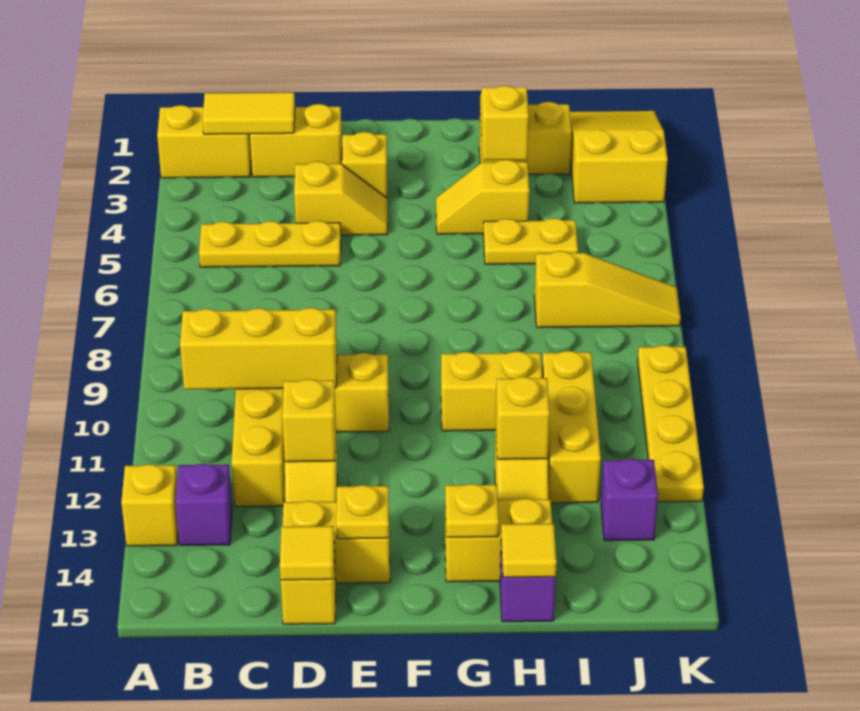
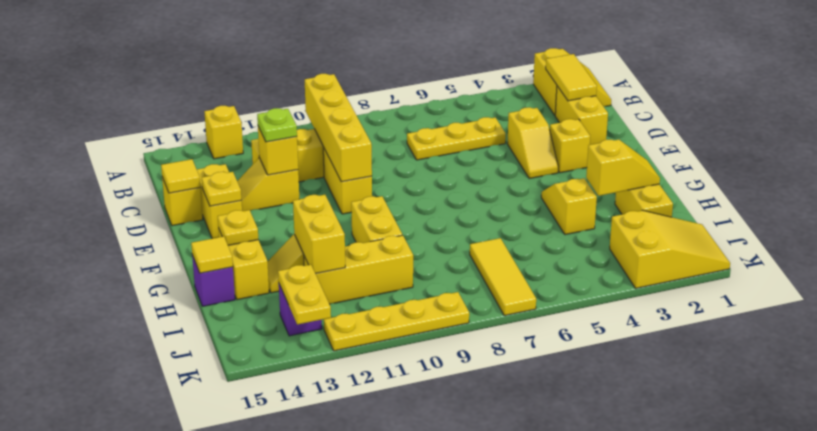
yellow 1x3 plate [199,221,341,267] -> yellow 1x3 plate turned to [407,117,506,160]
yellow 1x3 brick [180,308,337,390] -> yellow 1x4 brick [305,74,372,182]
purple 1x1 brick [175,464,232,545] -> none
none -> lime 1x1 plate [257,108,297,142]
yellow 1x2 plate [483,218,578,264] -> yellow 1x2 plate moved to [278,265,331,325]
yellow 1x1 brick [496,377,550,459] -> yellow 1x2 brick [293,195,345,273]
yellow 1x3 slope [534,251,681,328] -> yellow 1x3 tile [470,238,536,316]

